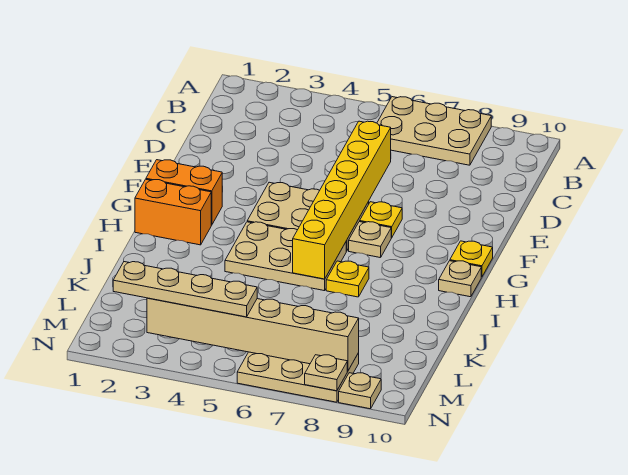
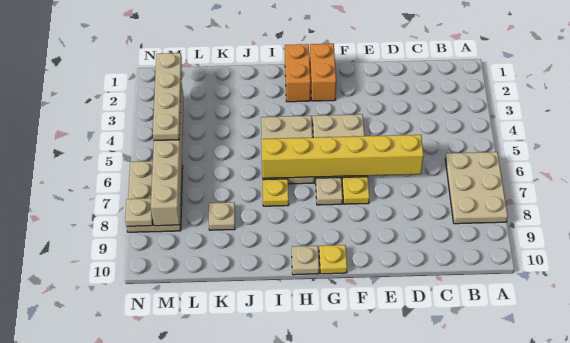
tan 1x1 plate [339,373,381,409] -> tan 1x1 plate moved to [209,202,235,230]

